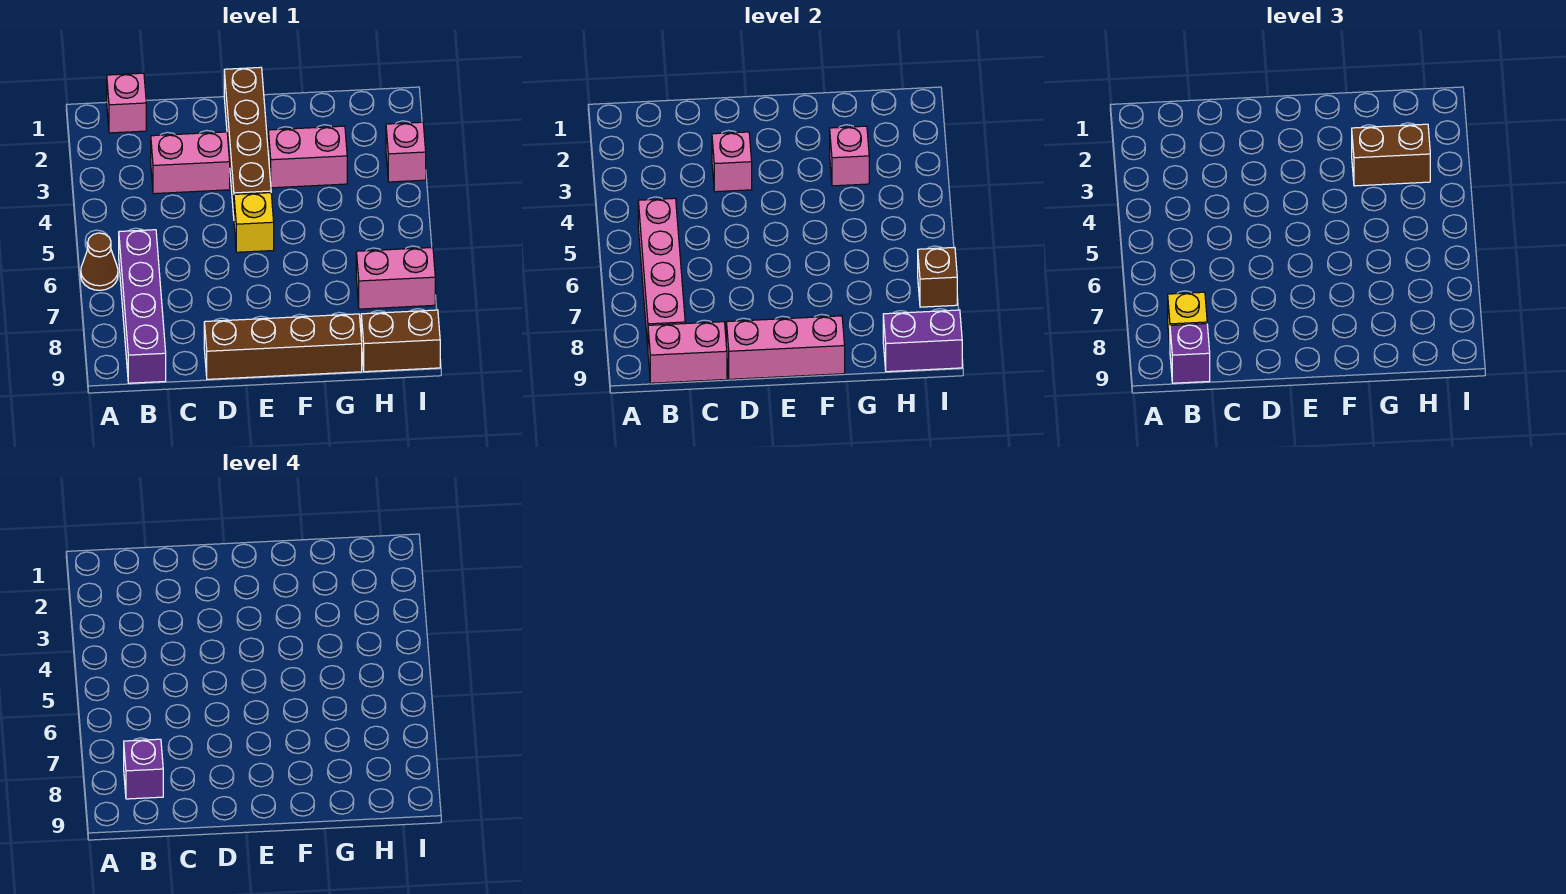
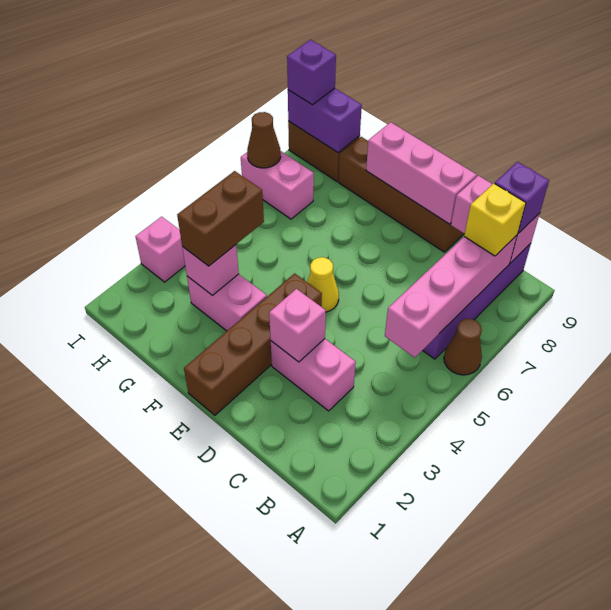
pink 1x1 brick [107,73,146,133] -> none
purple 1x1 brick [124,739,163,799] -> purple 1x1 brick moved to [287,40,336,105]
yellow 1x1 brick [234,193,274,252] -> yellow 1x1 cone [307,257,339,312]
brown 1x2 brick [1352,124,1430,186] -> brown 1x2 brick turned to [177,171,264,266]
brown 1x1 brick [918,247,957,307] -> brown 1x1 cone [247,112,281,168]

